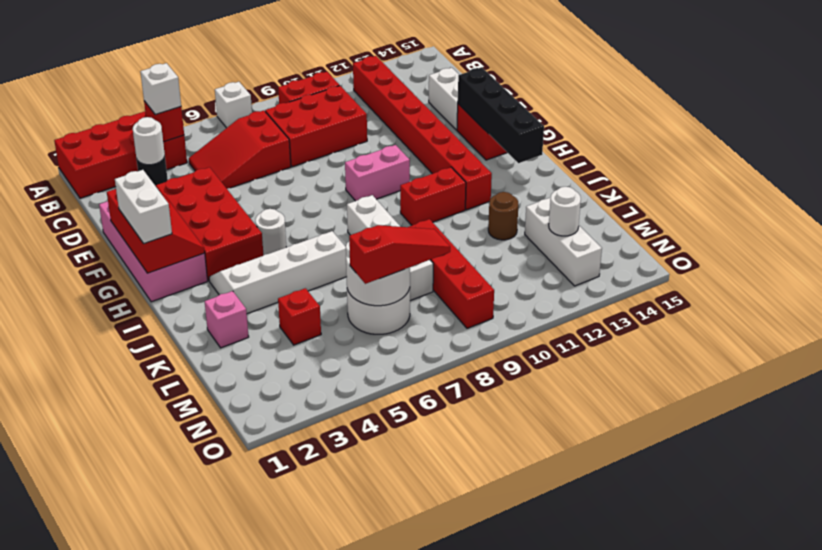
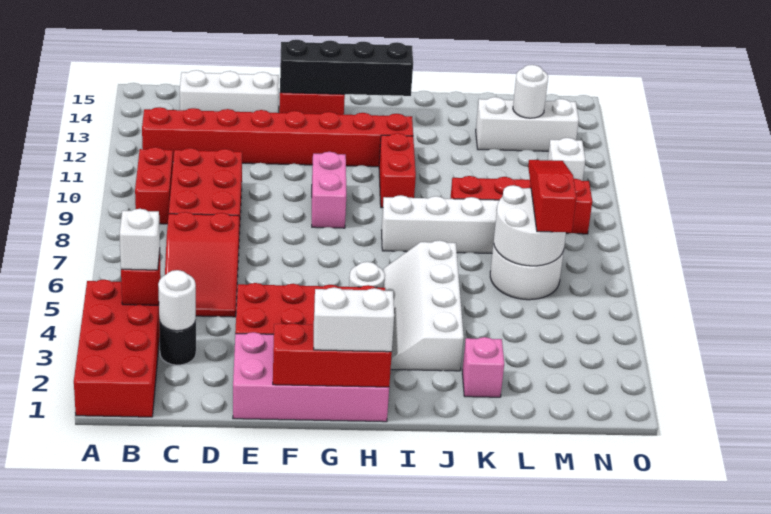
white 1x1 brick [215,82,252,128] -> white 1x1 brick moved to [548,138,585,181]
white 1x2 brick [429,68,459,130] -> white 1x3 brick [180,70,279,113]
brown 1x1 round brick [488,192,518,240] -> none
red 1x1 brick [278,288,321,345] -> none

